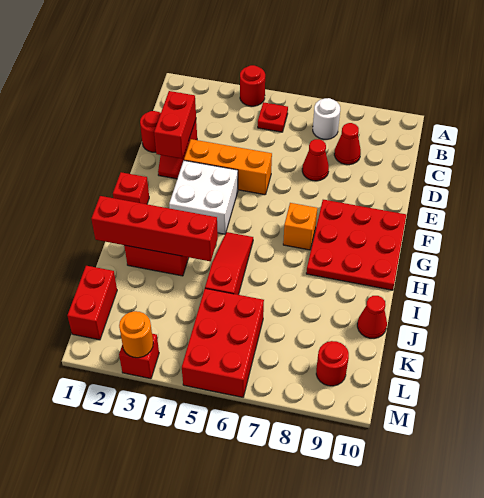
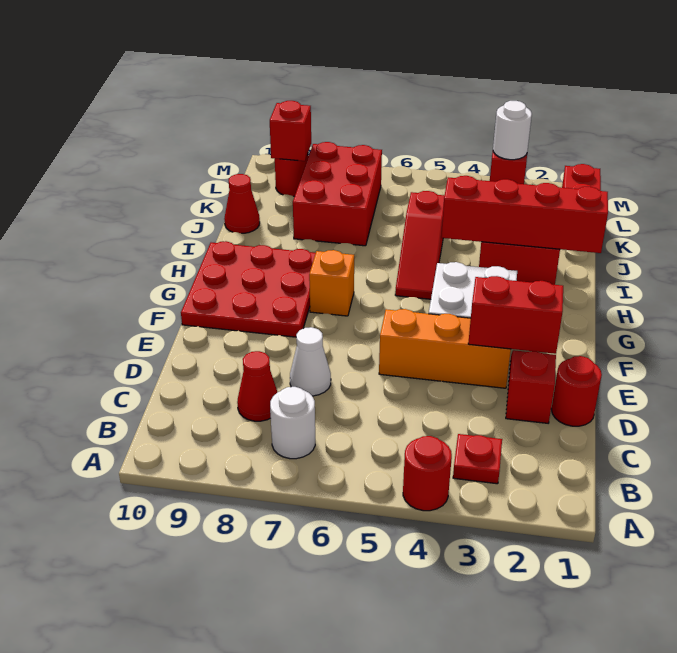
red 1x1 plate [258,102,288,132] -> red 1x1 plate moved to [453,434,502,484]
red 1x2 brick [154,91,196,159] -> red 1x2 brick turned to [468,276,563,354]
red 1x1 cone [302,139,329,181] -> white 1x1 cone [290,327,331,396]
red 1x1 brick [113,172,149,204] -> red 1x1 brick moved to [270,101,311,161]
red 2x3 brick [182,288,264,397] -> red 2x3 brick moved to [293,142,382,246]
orange 1x1 round brick [119,311,153,358] -> white 1x1 round brick [493,101,532,160]

